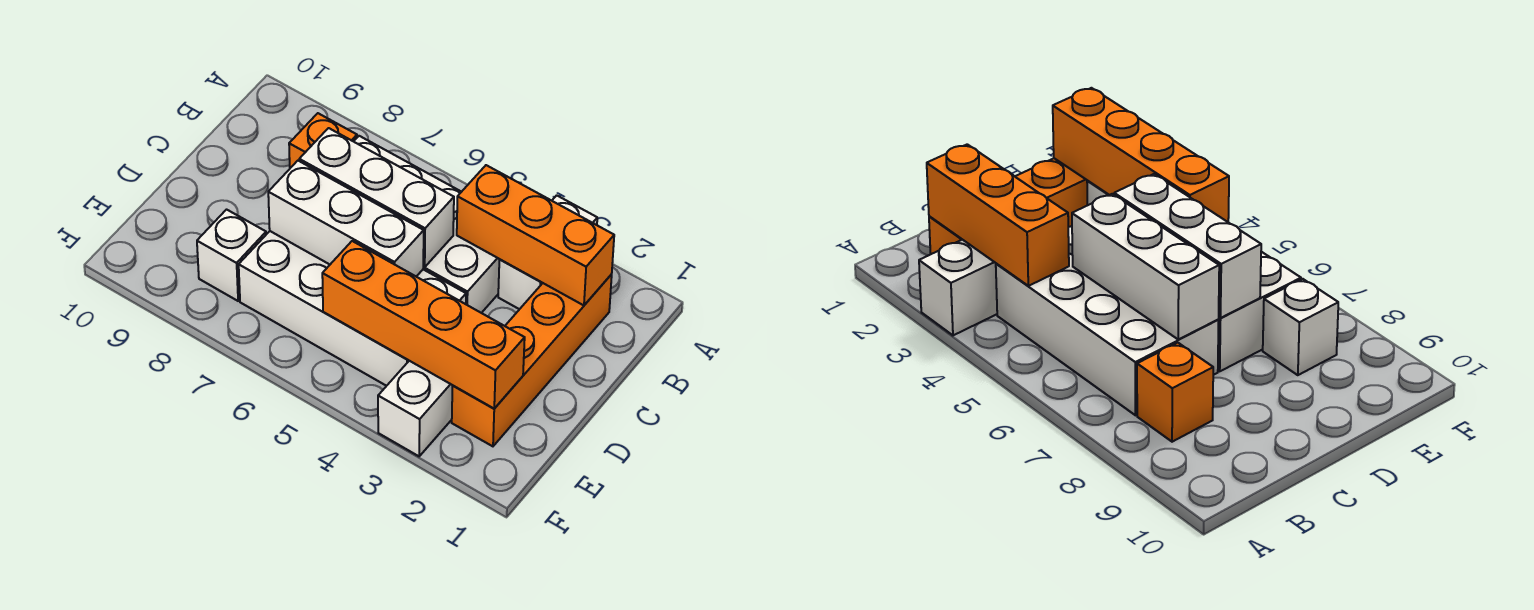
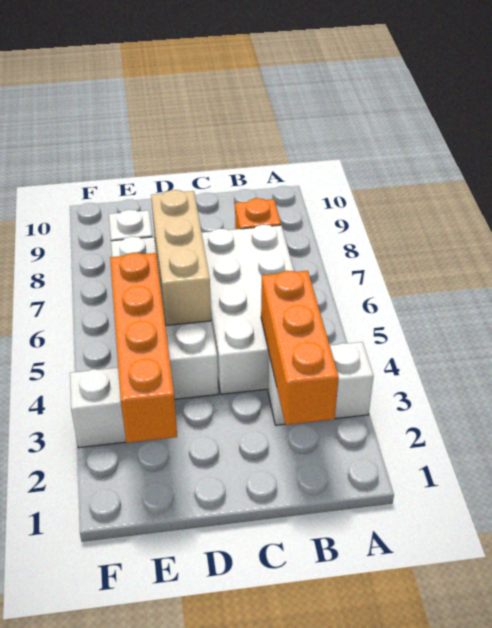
orange 1x4 brick [452,274,612,446] -> none
white 1x3 brick [299,128,454,267] -> none
white 1x3 brick [268,161,424,277] -> tan 1x3 brick [151,190,211,325]

